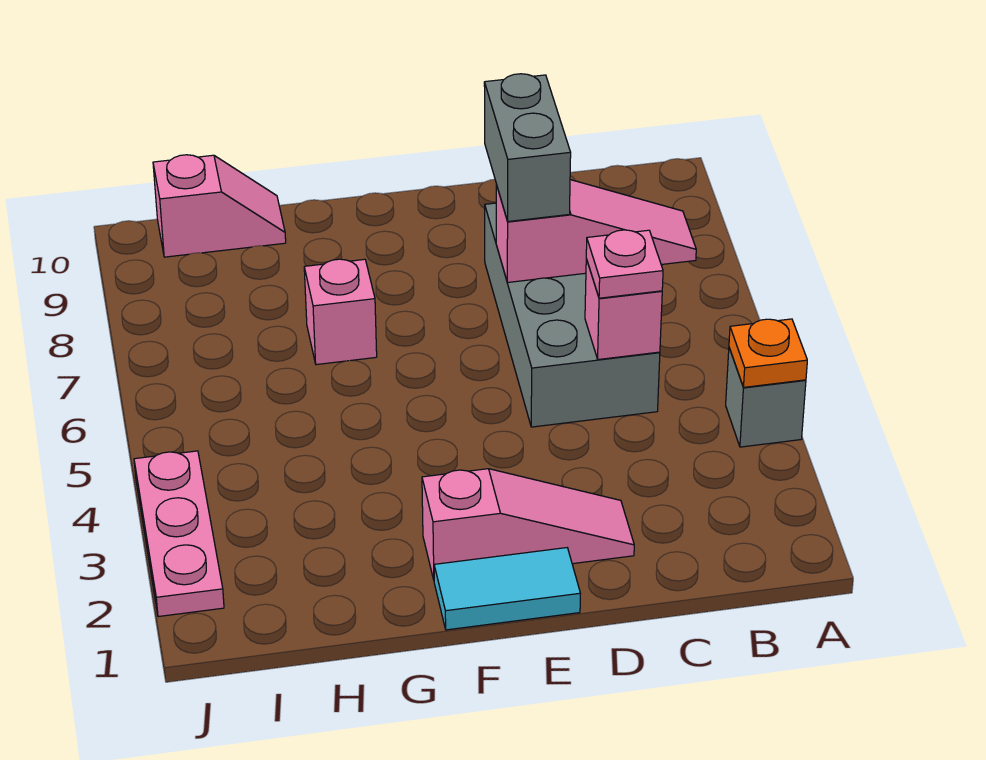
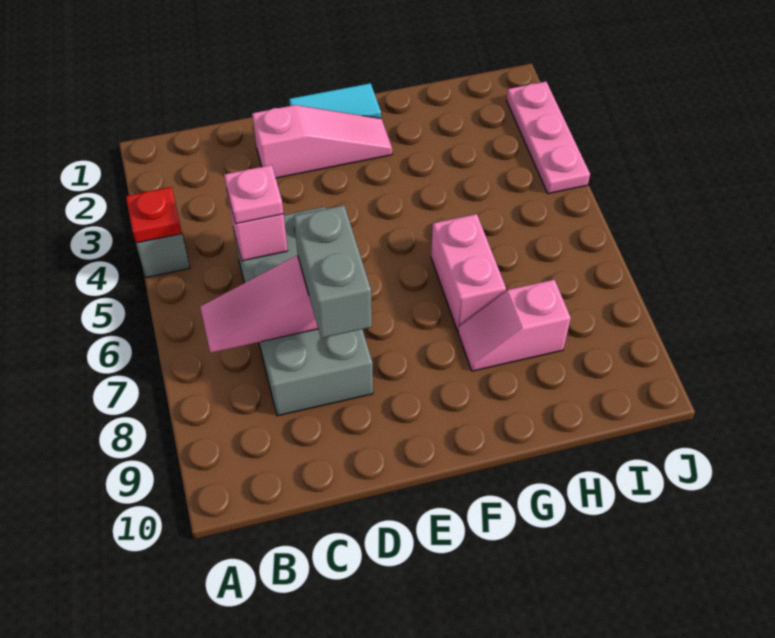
orange 1x1 plate [729,319,807,387] -> red 1x1 plate [126,187,182,243]
pink 1x3 slope [422,469,634,580] -> pink 1x3 slope turned to [252,105,392,178]
pink 1x1 brick [304,259,377,365] -> pink 1x2 brick [431,214,506,331]
pink 1x2 slope [153,155,286,257] -> pink 1x2 slope moved to [458,280,571,371]

